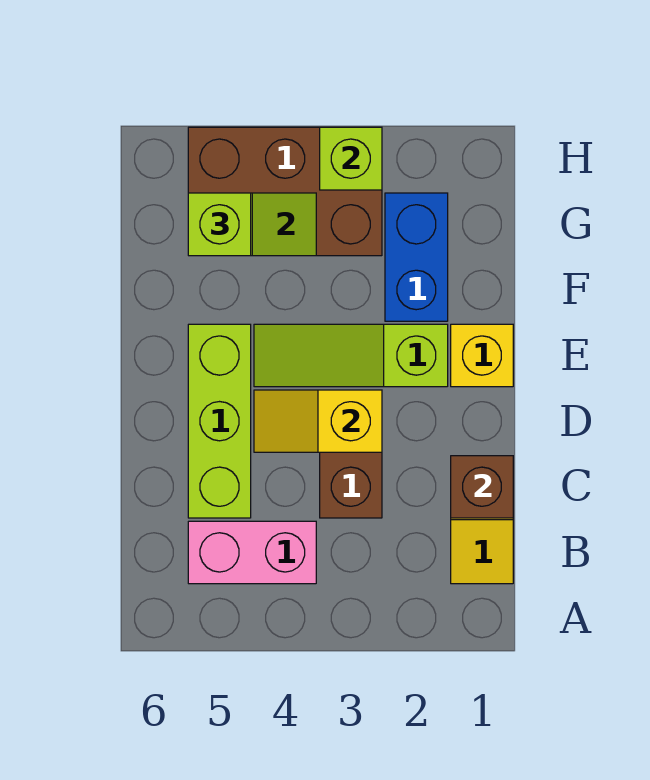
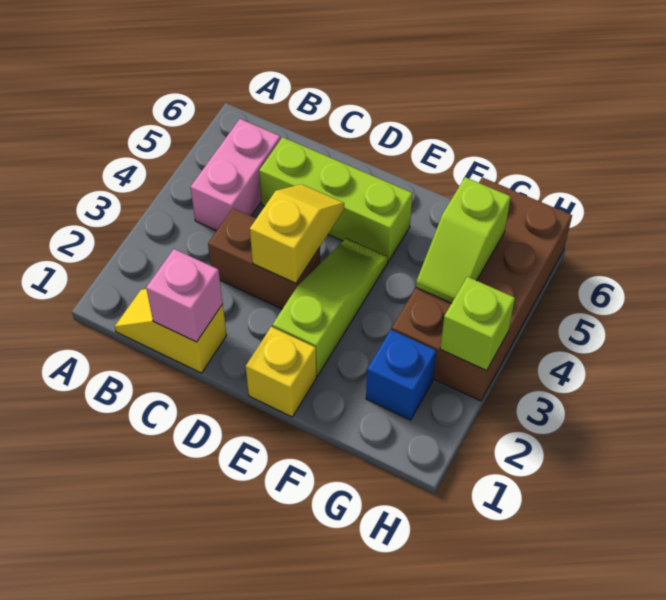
brown 1x1 brick [451,456,513,518] -> pink 1x1 brick [146,249,223,342]
blue 1x2 brick [385,193,448,321] -> blue 1x1 brick [366,330,436,420]
brown 2x3 brick [188,127,382,256] -> brown 2x4 brick [392,177,572,401]
lime 1x1 brick [188,193,251,256] -> none

